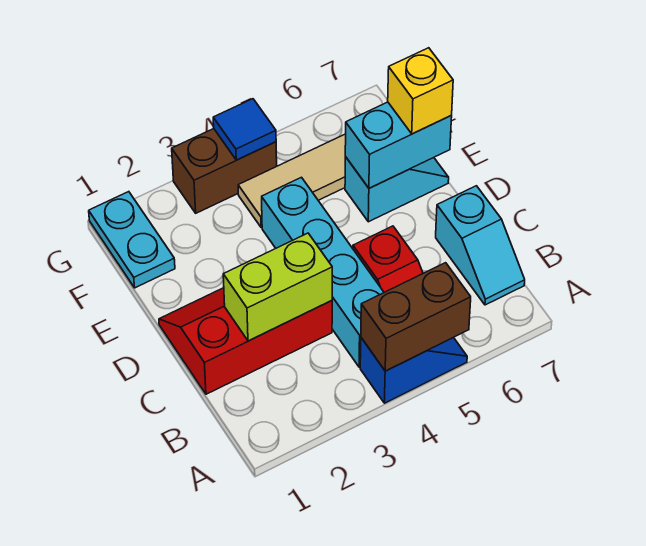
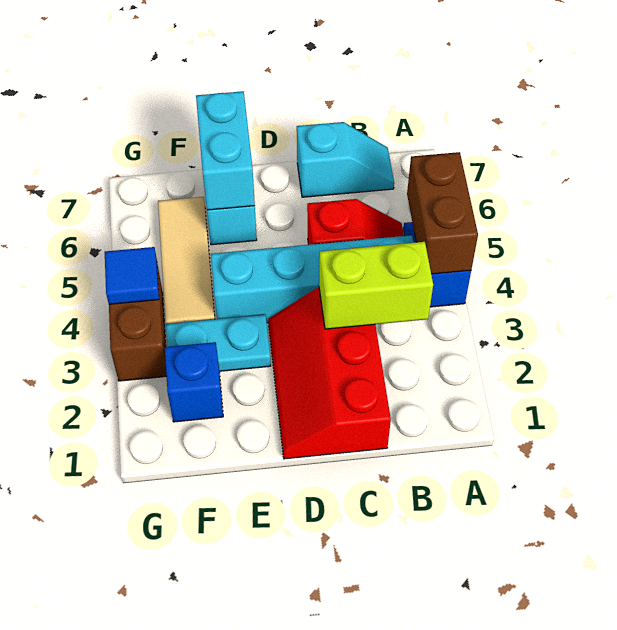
lime 1x2 brick [223,233,332,341] -> lime 1x2 brick turned to [319,242,433,329]
yellow 1x1 brick [388,48,453,134] -> none
cyan 1x2 plate [89,192,175,288] -> cyan 1x2 plate moved to [166,315,271,371]
none -> blue 1x1 brick [165,342,223,422]

